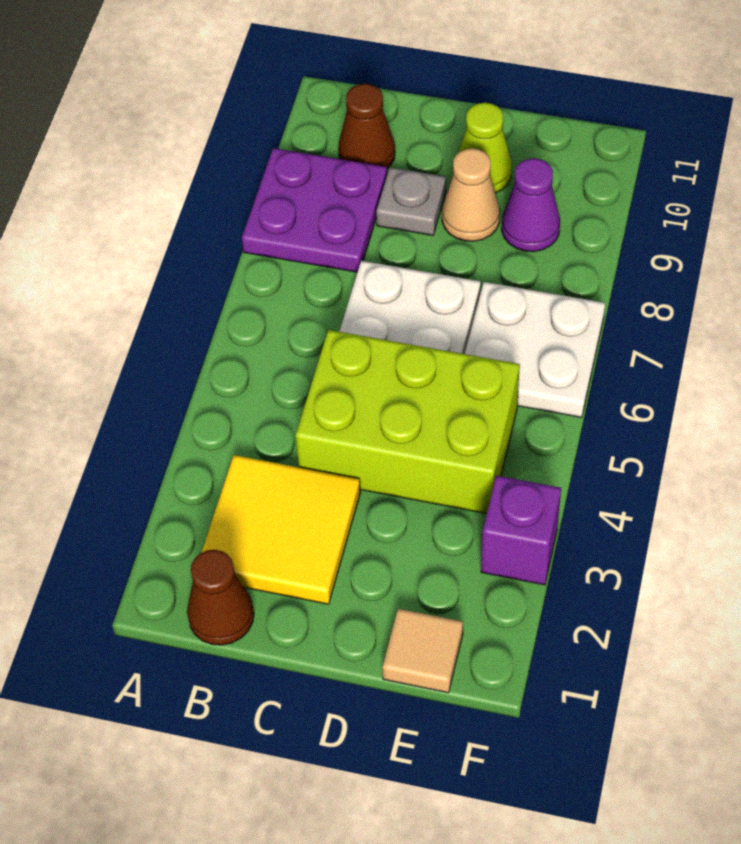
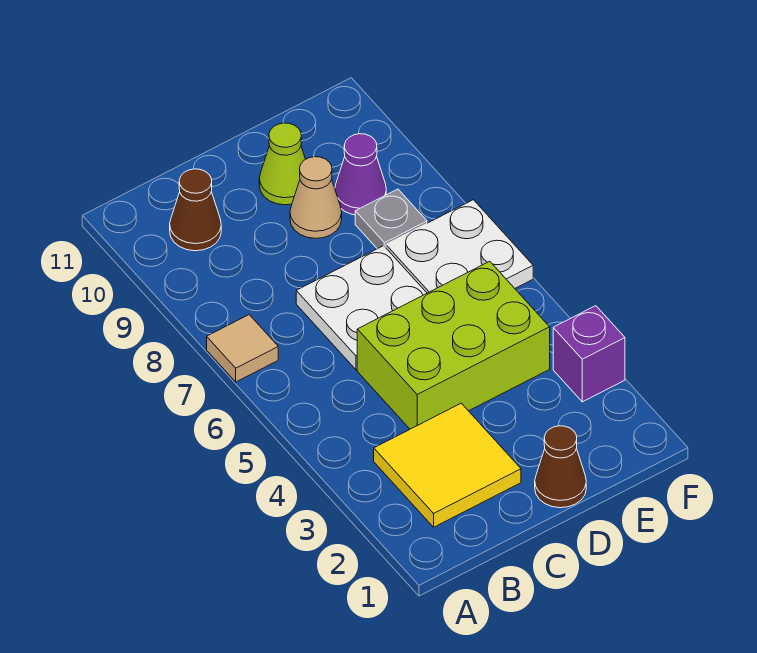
purple 2x2 plate [242,148,387,272] -> none
brown 1x1 cone [187,550,254,645] -> brown 1x1 cone moved to [535,426,586,508]
grey 1x1 plate [376,167,446,235] -> grey 1x1 plate moved to [355,189,427,249]
tan 1x1 tile [382,609,463,693] -> tan 1x1 tile moved to [207,315,278,382]

